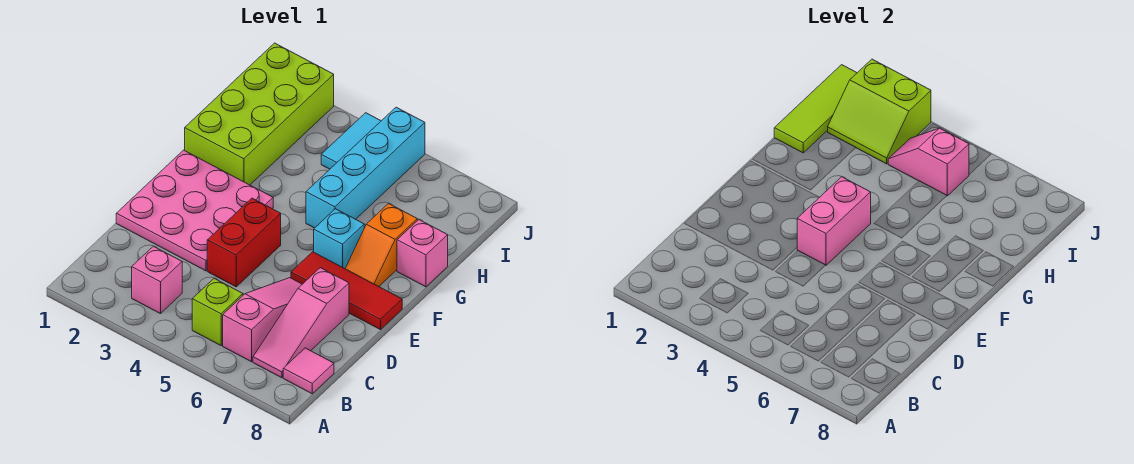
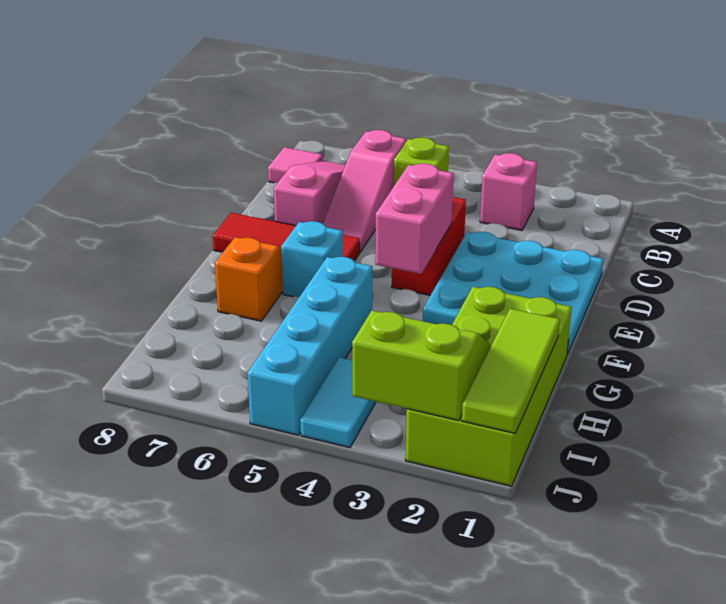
pink 3x3 plate [116,150,273,271] -> cyan 3x3 plate [423,232,603,355]
pink 1x1 brick [397,220,448,287] -> none
pink 1x2 slope [888,128,969,196] -> none

